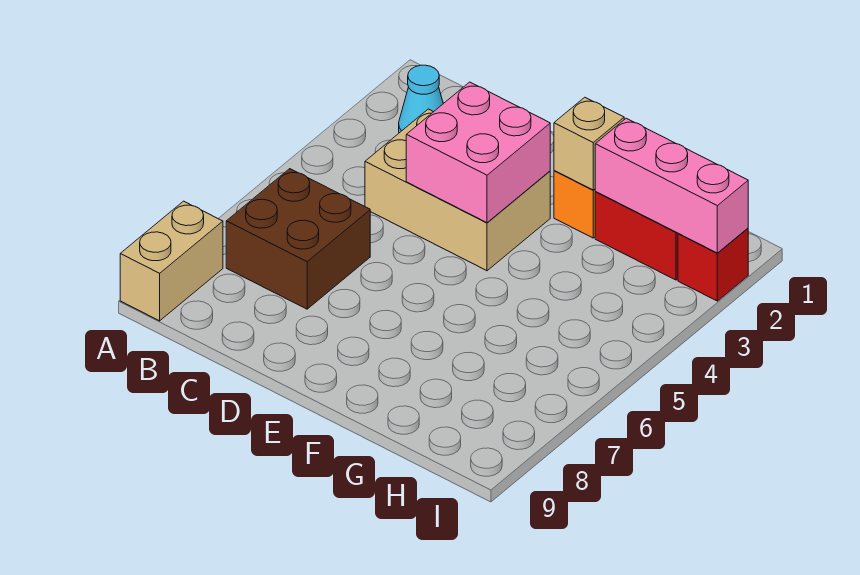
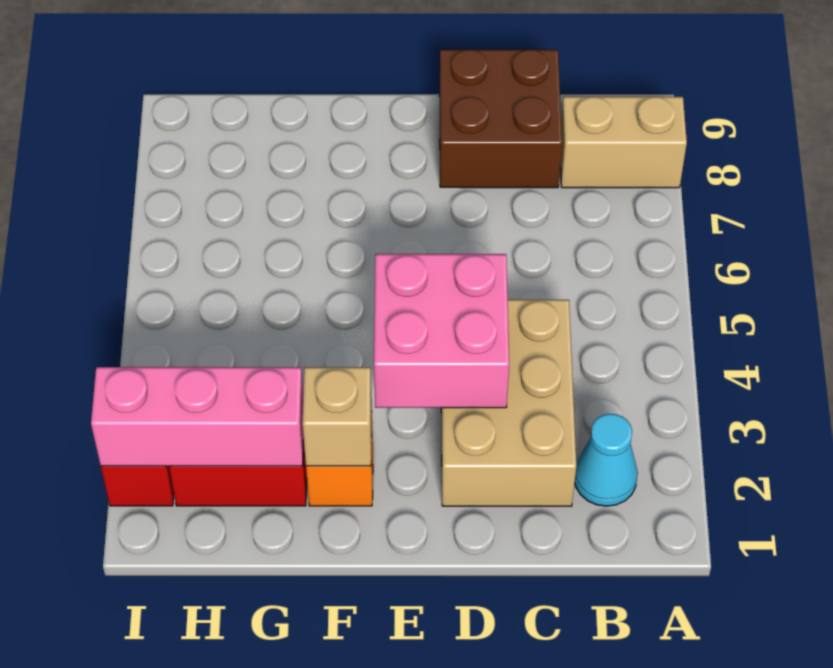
tan 1x2 brick [120,201,223,321] -> tan 1x2 brick turned to [560,97,687,188]
brown 2x2 brick [226,169,370,309] -> brown 2x2 brick moved to [439,50,562,188]
tan 2x3 brick [365,109,550,271] -> tan 2x3 brick turned to [441,300,576,506]

